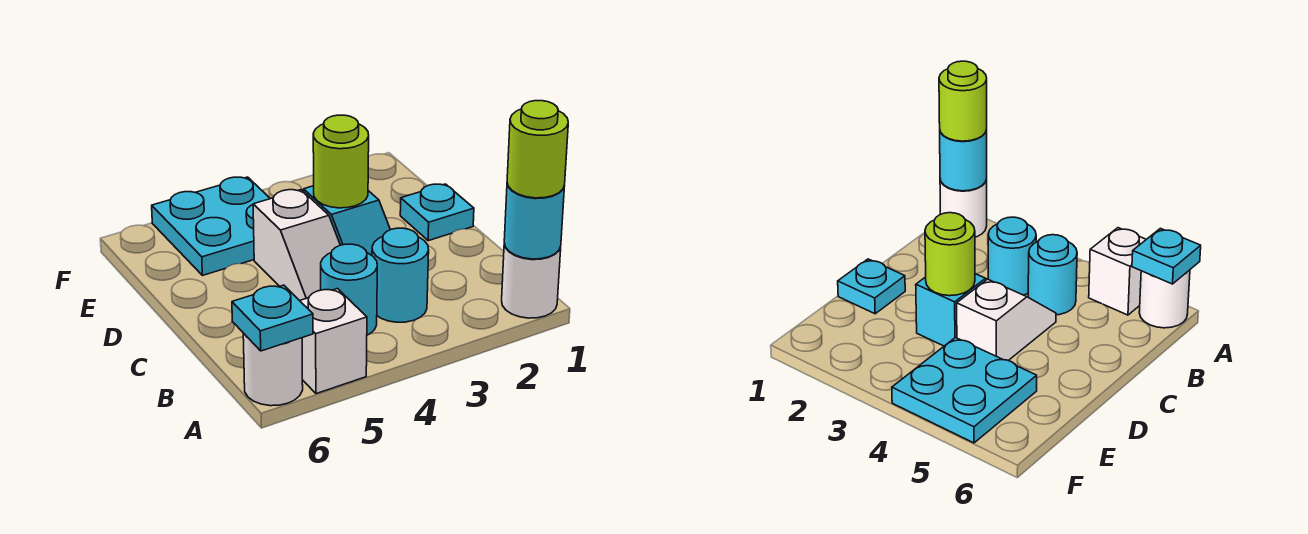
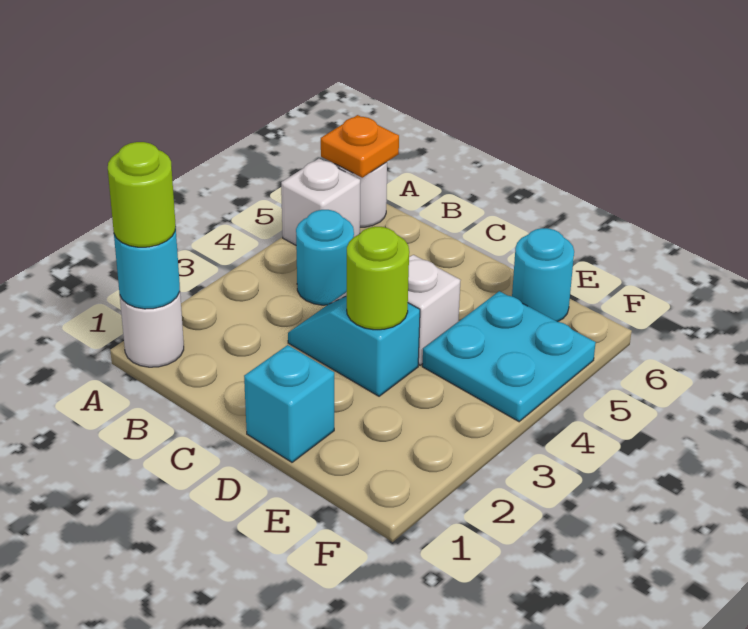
cyan 1x1 plate [232,285,313,351] -> orange 1x1 plate [321,115,399,178]
cyan 1x1 round brick [372,228,429,322] -> cyan 1x1 round brick moved to [512,228,574,322]
cyan 1x1 plate [400,184,474,241] -> cyan 1x1 brick [244,345,334,462]

